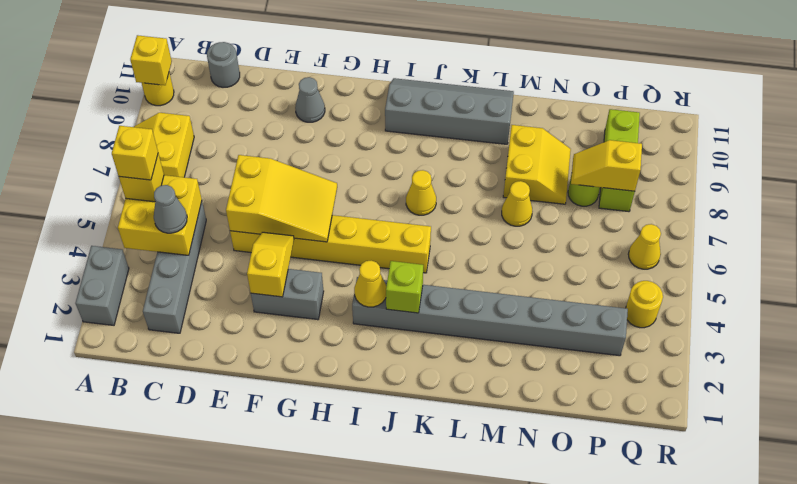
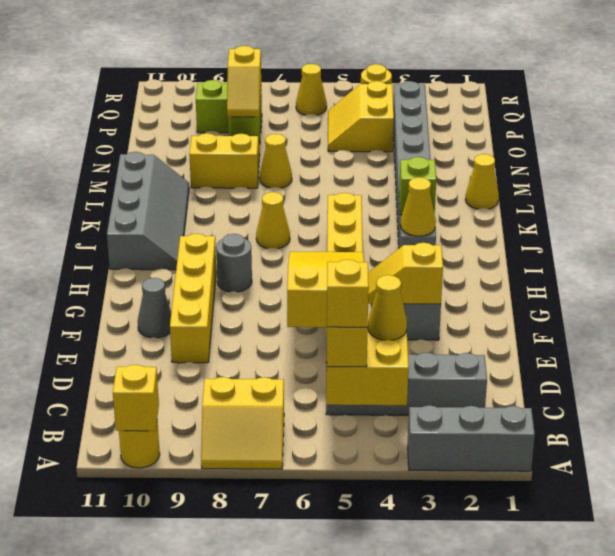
grey 1x2 brick [76,246,129,325] -> grey 1x3 brick [408,405,535,471]
grey 1x1 cone [154,185,187,233] -> yellow 1x1 cone [367,275,407,340]
grey 1x1 round brick [207,42,240,87] -> grey 1x1 round brick moved to [216,234,252,292]
none -> yellow 1x4 brick [170,233,216,363]
grey 2x4 slope [385,78,514,144] -> grey 2x4 slope turned to [107,152,189,270]
none -> yellow 1x1 cone [465,154,499,209]
none -> yellow 2x2 slope [328,81,394,152]
lime 1x3 brick [599,109,640,212] -> lime 1x2 brick [196,80,262,133]

